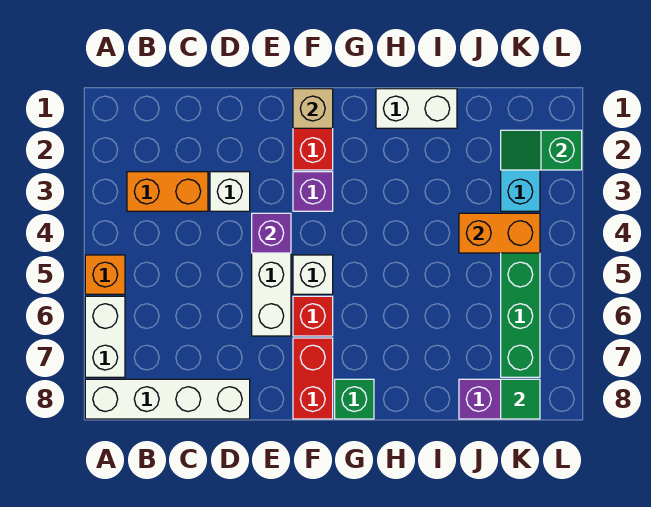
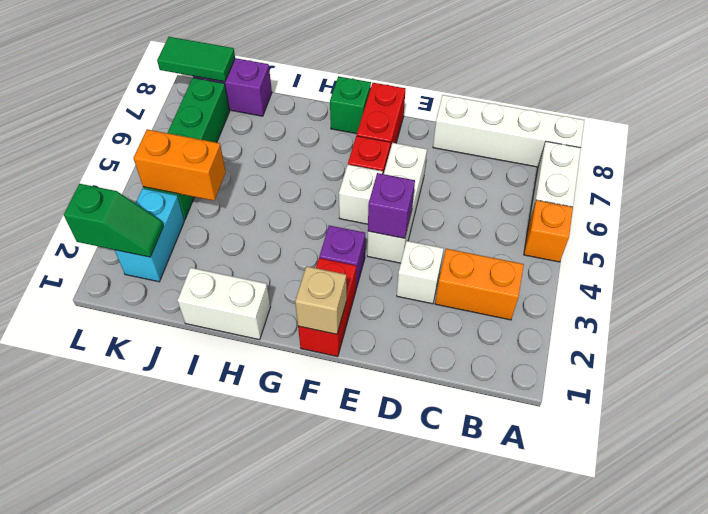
green 1x1 tile [501,379,540,419] -> green 1x2 tile [157,37,235,82]

